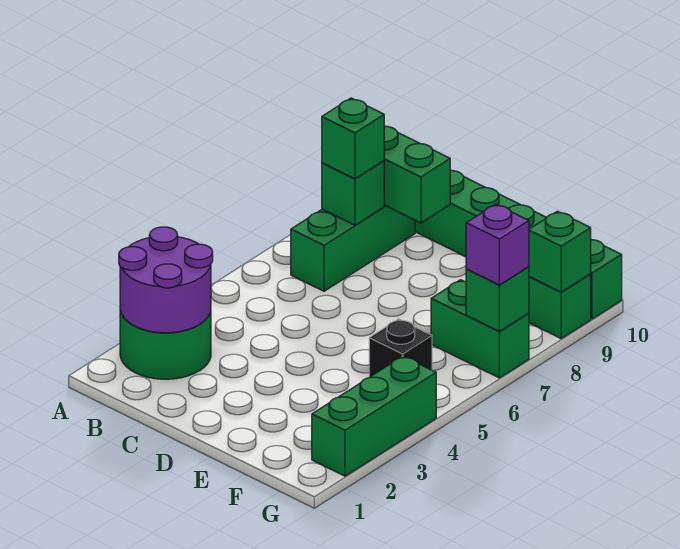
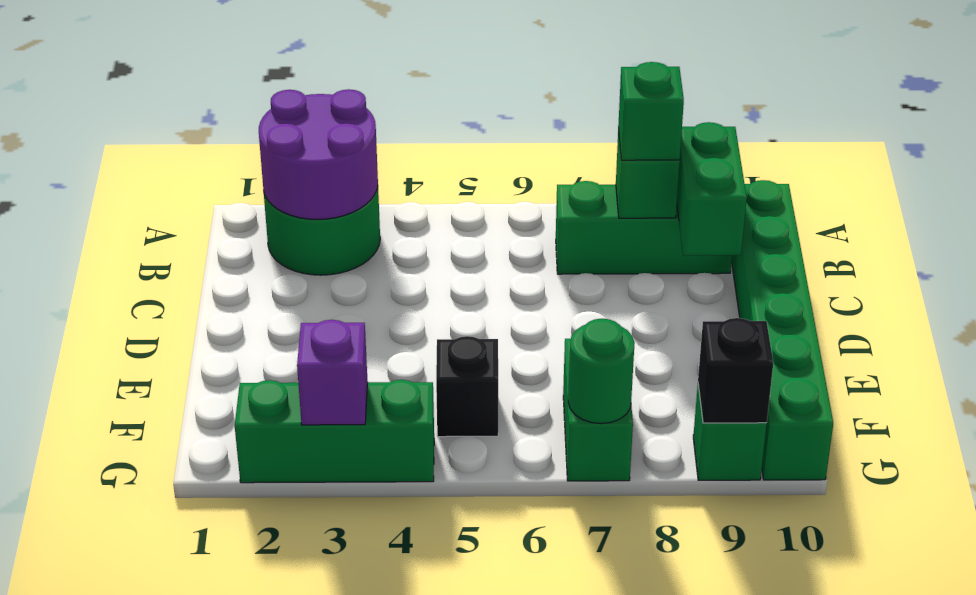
green 1x1 brick [466,267,529,331] -> green 1x1 round brick [568,319,635,424]
purple 1x1 brick [466,204,529,285] -> purple 1x1 brick moved to [297,320,368,425]
green 1x1 brick [529,211,591,292] -> black 1x1 brick [698,318,773,423]

